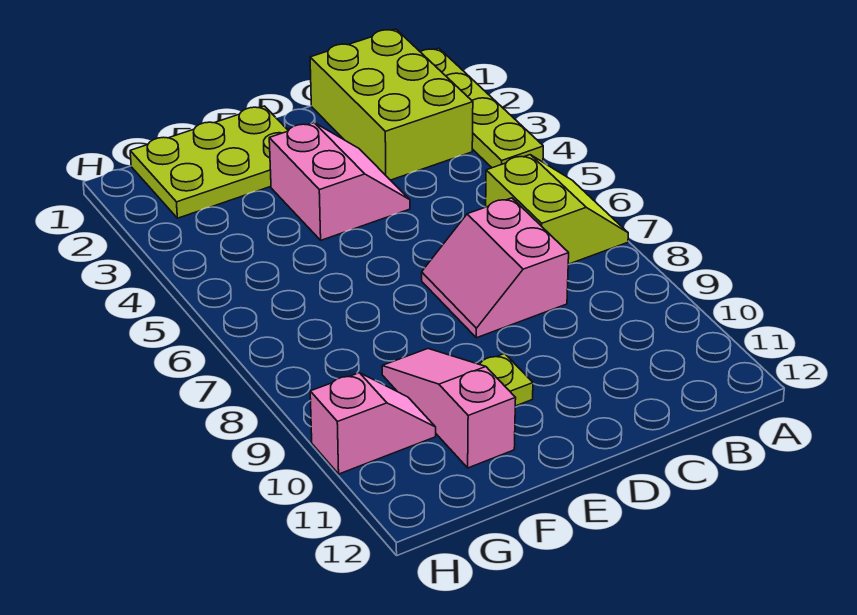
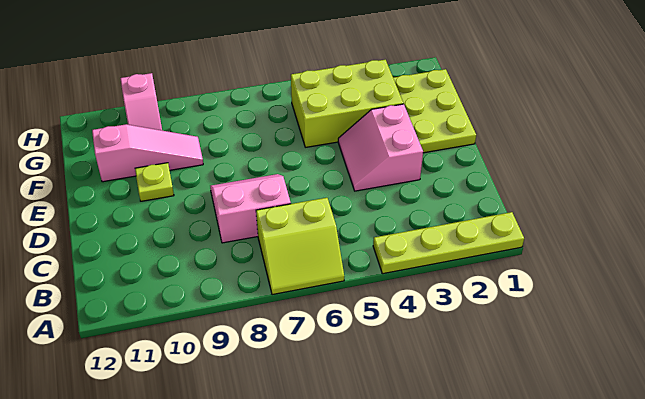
lime 2x3 brick [310,29,473,180] -> lime 2x3 brick moved to [291,60,403,147]
pink 2x2 slope [269,123,410,240] -> pink 2x2 slope turned to [338,104,423,191]

